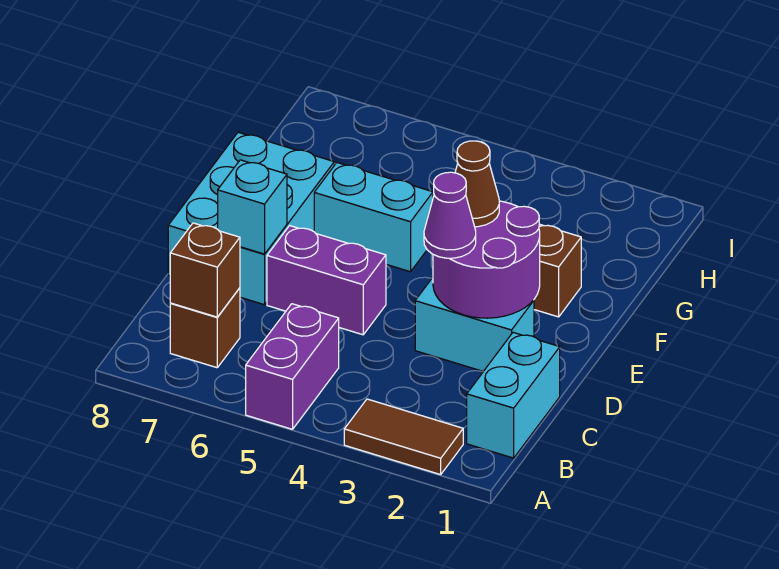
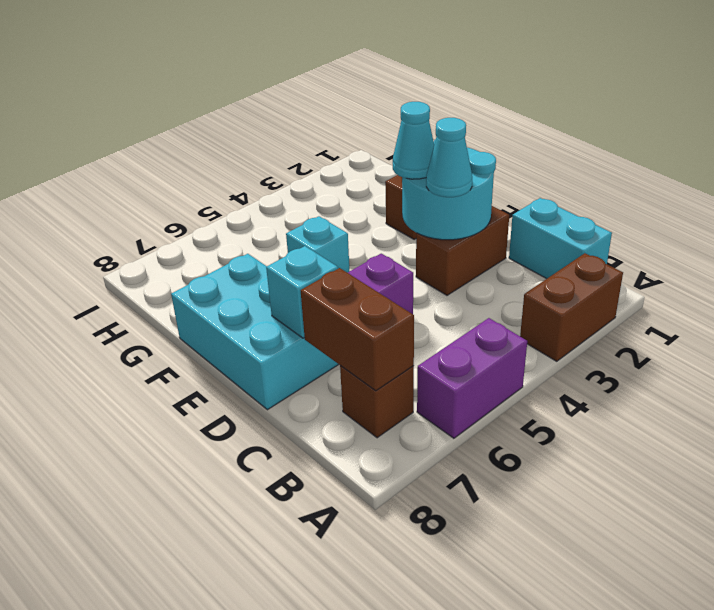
brown 1x2 tile [344,399,463,475] -> brown 1x2 brick [520,253,623,361]
purple 1x2 brick [246,304,339,429] -> purple 1x2 brick turned to [417,318,527,438]
brown 1x1 brick [170,223,240,317] -> brown 1x2 brick [301,268,414,391]
cyan 1x2 brick [415,278,534,371] -> brown 1x2 brick [416,206,509,295]
purple 2x2 round brick [433,201,540,318] -> cyan 2x2 round brick [402,139,496,240]
purple 1x1 cone [424,172,476,258] -> cyan 1x1 cone [426,118,472,197]
brown 1x1 cone [455,141,499,227] -> cyan 1x1 cone [393,102,434,179]
cyan 1x2 brick [314,163,433,272] -> cyan 1x1 brick [286,216,350,273]

